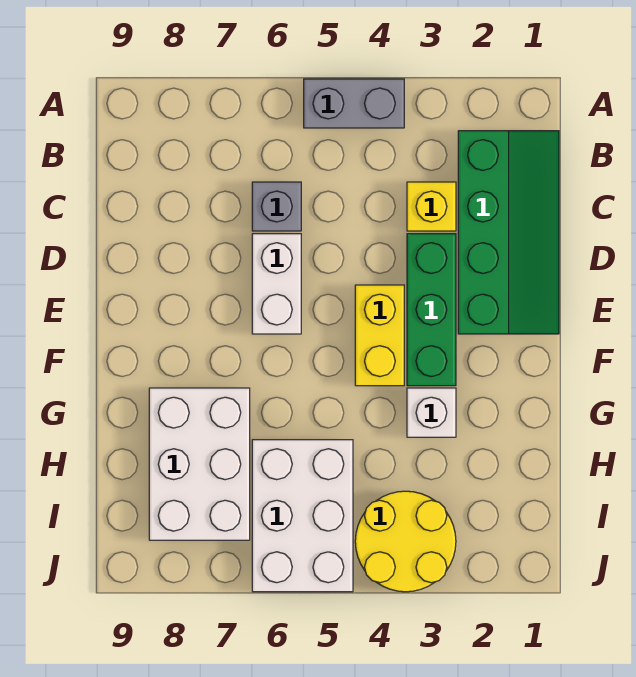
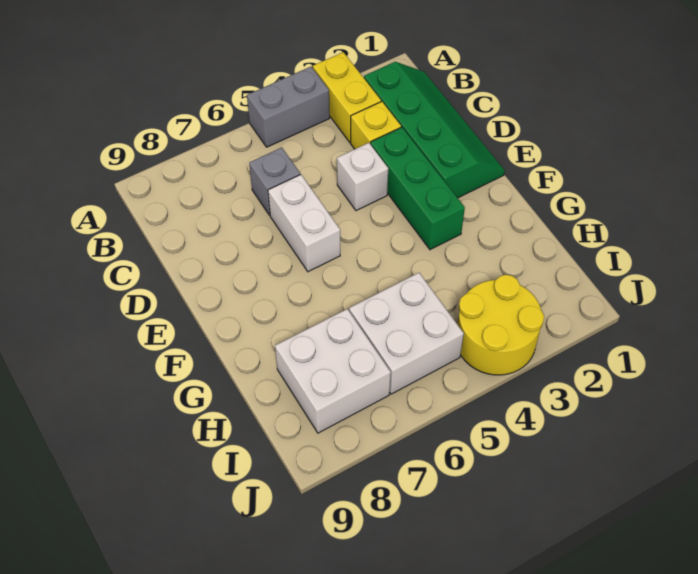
yellow 1x2 brick [355,285,404,386] -> yellow 1x2 brick moved to [313,52,381,143]
white 1x1 brick [407,388,456,437] -> white 1x1 brick moved to [337,143,388,211]
white 2x3 brick [149,388,250,540] -> white 2x2 brick [275,309,391,433]
white 2x3 brick [252,440,353,592] -> white 2x2 brick [349,273,464,394]

